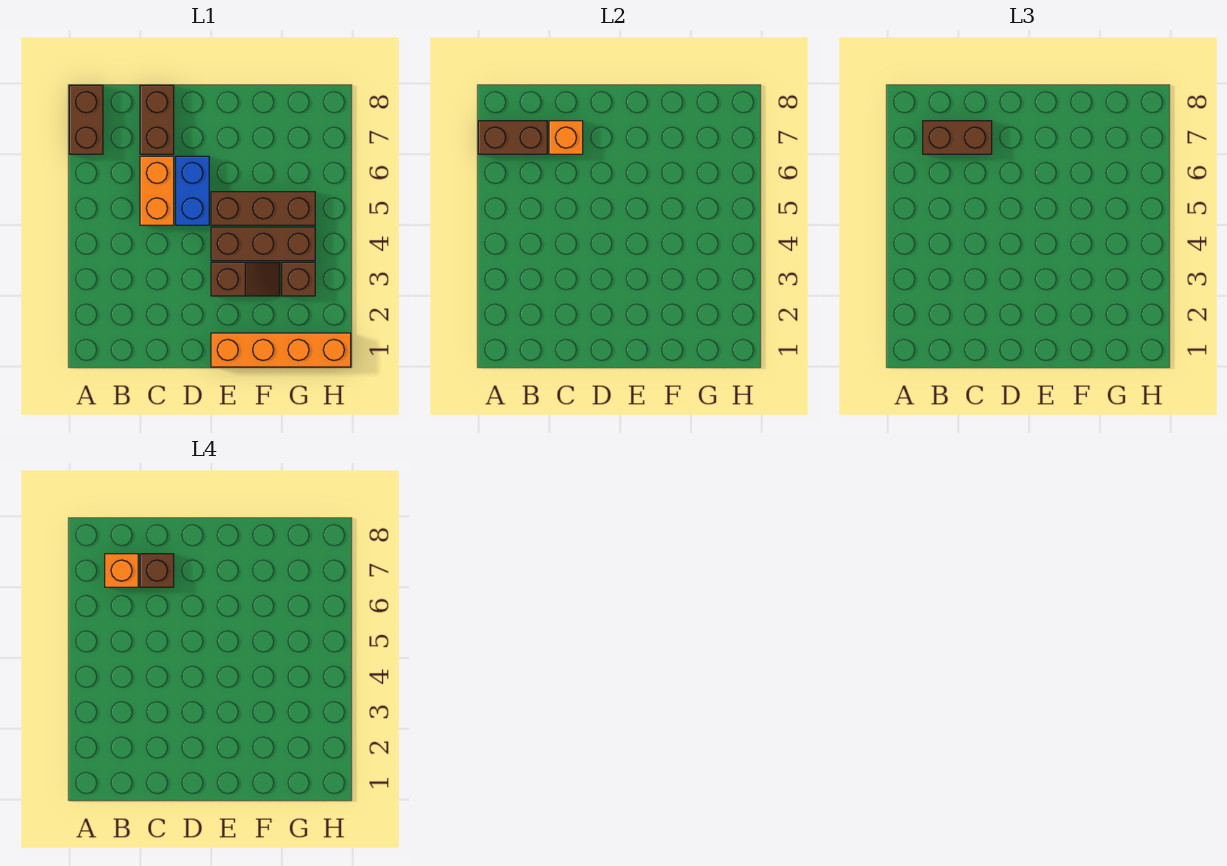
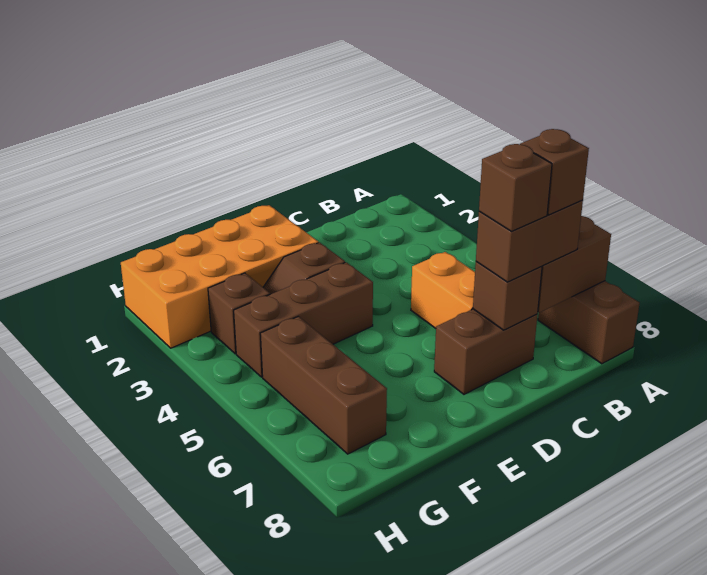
orange 1x1 brick [105,554,138,587] -> brown 1x1 brick [520,129,589,215]
brown 1x2 brick [140,85,174,154] -> brown 1x2 brick turned to [434,309,537,394]
orange 1x1 brick [549,121,583,154] -> brown 1x1 brick [473,262,542,330]
blue 1x2 brick [176,156,209,225] -> none
orange 1x4 brick [211,333,351,367] -> orange 2x4 brick [121,205,318,348]
brown 1x3 brick [211,192,315,225] -> brown 1x3 brick turned to [260,316,387,454]

